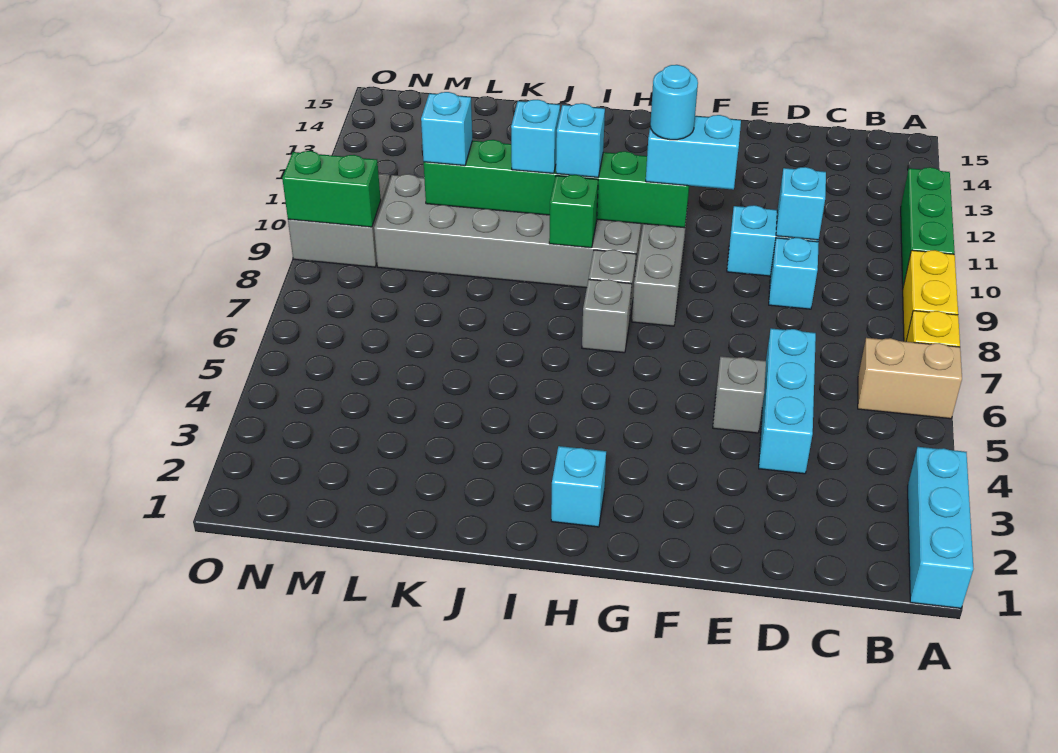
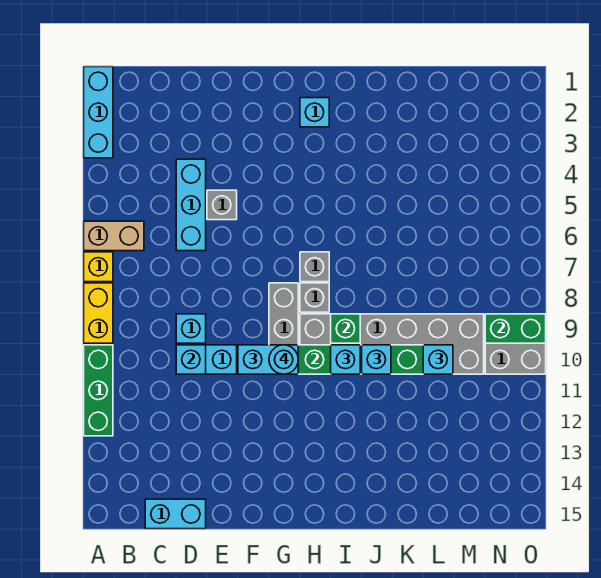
none -> cyan 1x2 brick [145,499,206,529]

